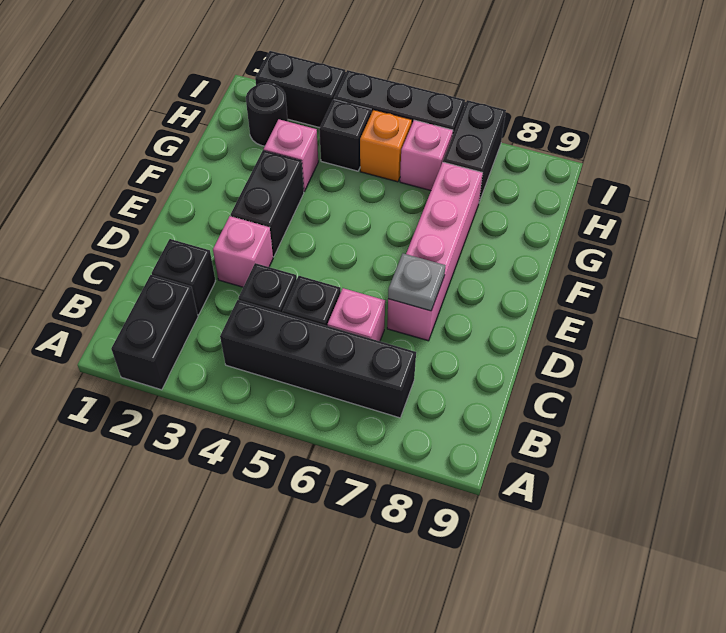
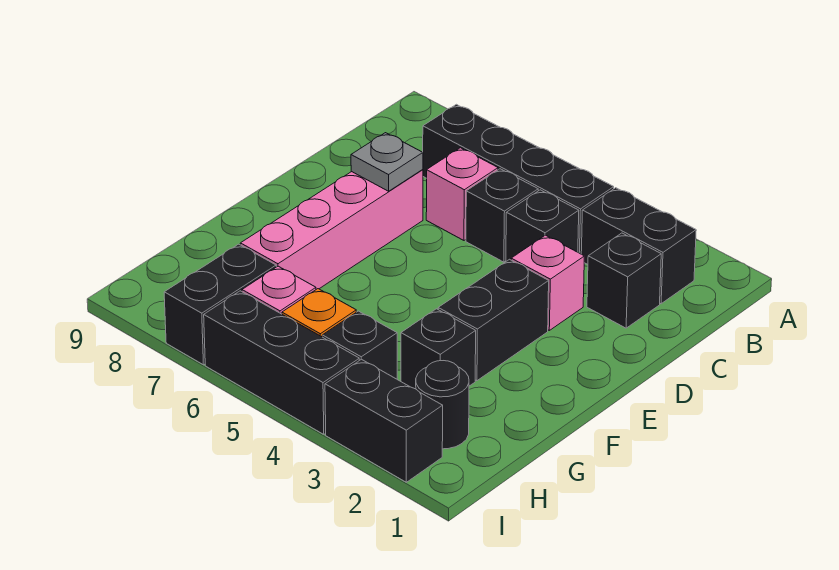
black 1x2 brick [111,275,198,390] -> black 1x2 brick turned to [581,188,696,304]
pink 1x1 brick [264,119,318,192] -> black 1x1 brick [401,309,476,389]

